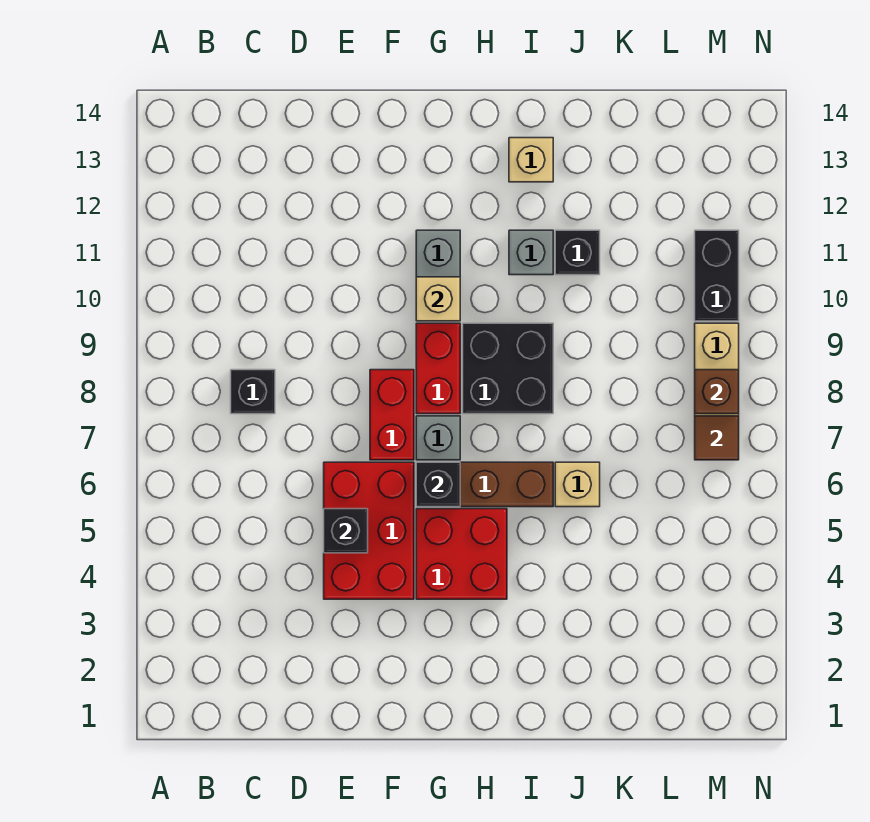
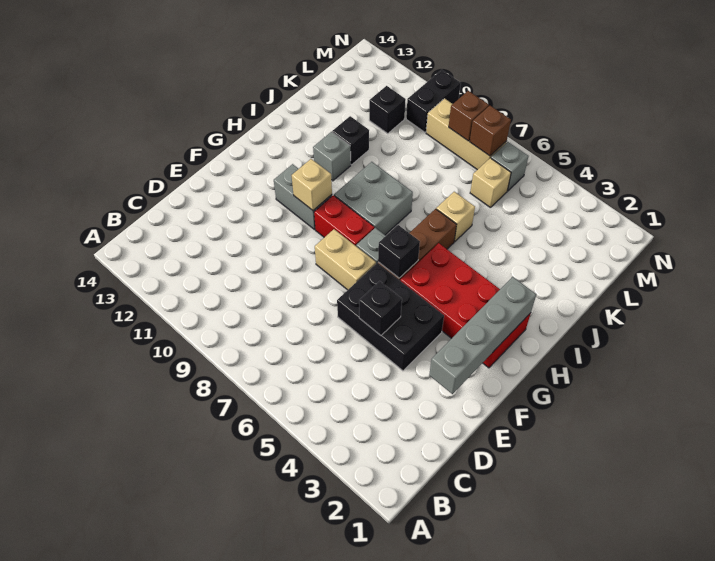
black 1x1 brick [231,370,275,414] -> black 1x1 brick moved to [369,86,406,133]
none -> grey 1x4 brick [429,277,536,394]
red 2x3 brick [324,462,414,599] -> black 2x3 brick [337,263,444,371]
red 1x2 brick [370,370,414,460] -> tan 1x2 brick [315,229,376,290]
red 2x2 brick [416,509,507,599] -> red 2x4 brick [400,243,531,368]
black 2x2 brick [463,323,553,414] -> grey 2x2 brick [334,162,413,235]
tan 1x1 brick [509,138,553,182] -> tan 1x1 brick moved to [470,158,511,208]
none -> grey 1x1 brick [491,142,529,191]
brown 1x1 tile [695,416,739,460] -> brown 1x1 brick [470,106,511,156]
black 1x2 brick [695,230,739,321] -> black 1x2 brick turned to [406,70,461,132]

